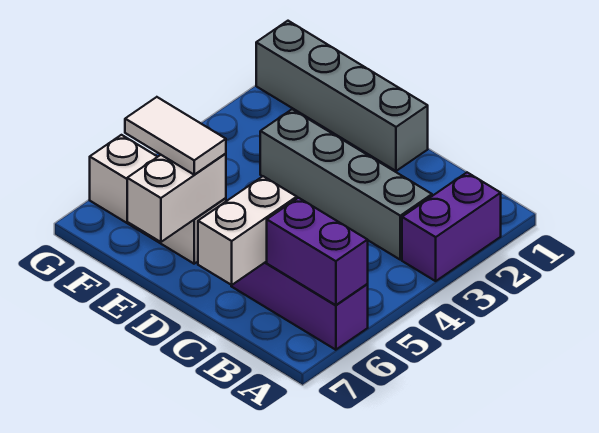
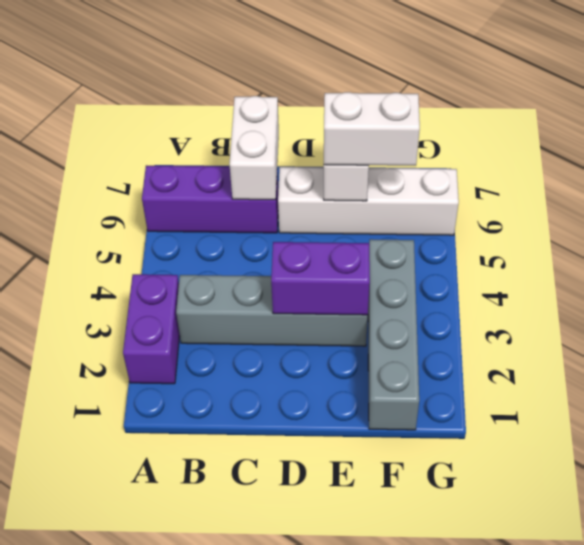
purple 1x2 brick [267,198,368,305] -> purple 1x2 brick moved to [271,242,370,315]
grey 1x4 brick [256,21,428,171] -> grey 1x4 brick turned to [368,239,419,430]
white 1x3 brick [90,135,226,264] -> white 1x4 brick [278,167,459,235]
white 1x2 tile [125,97,226,175] -> white 1x2 brick [324,92,420,166]

